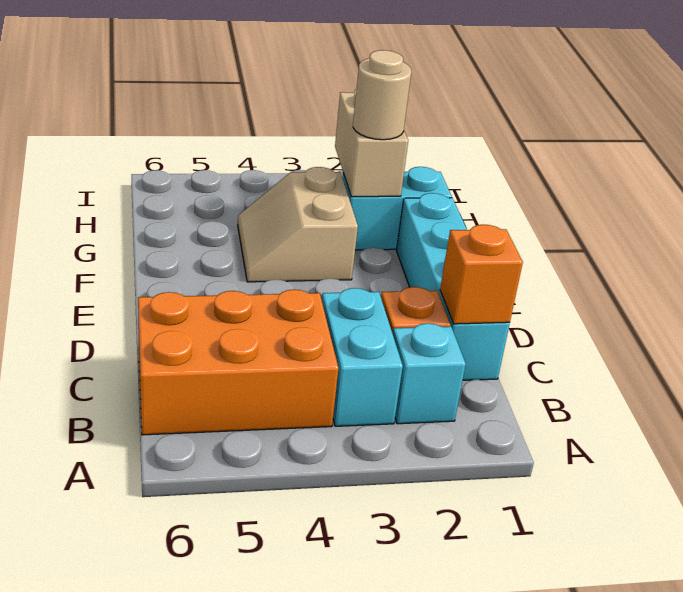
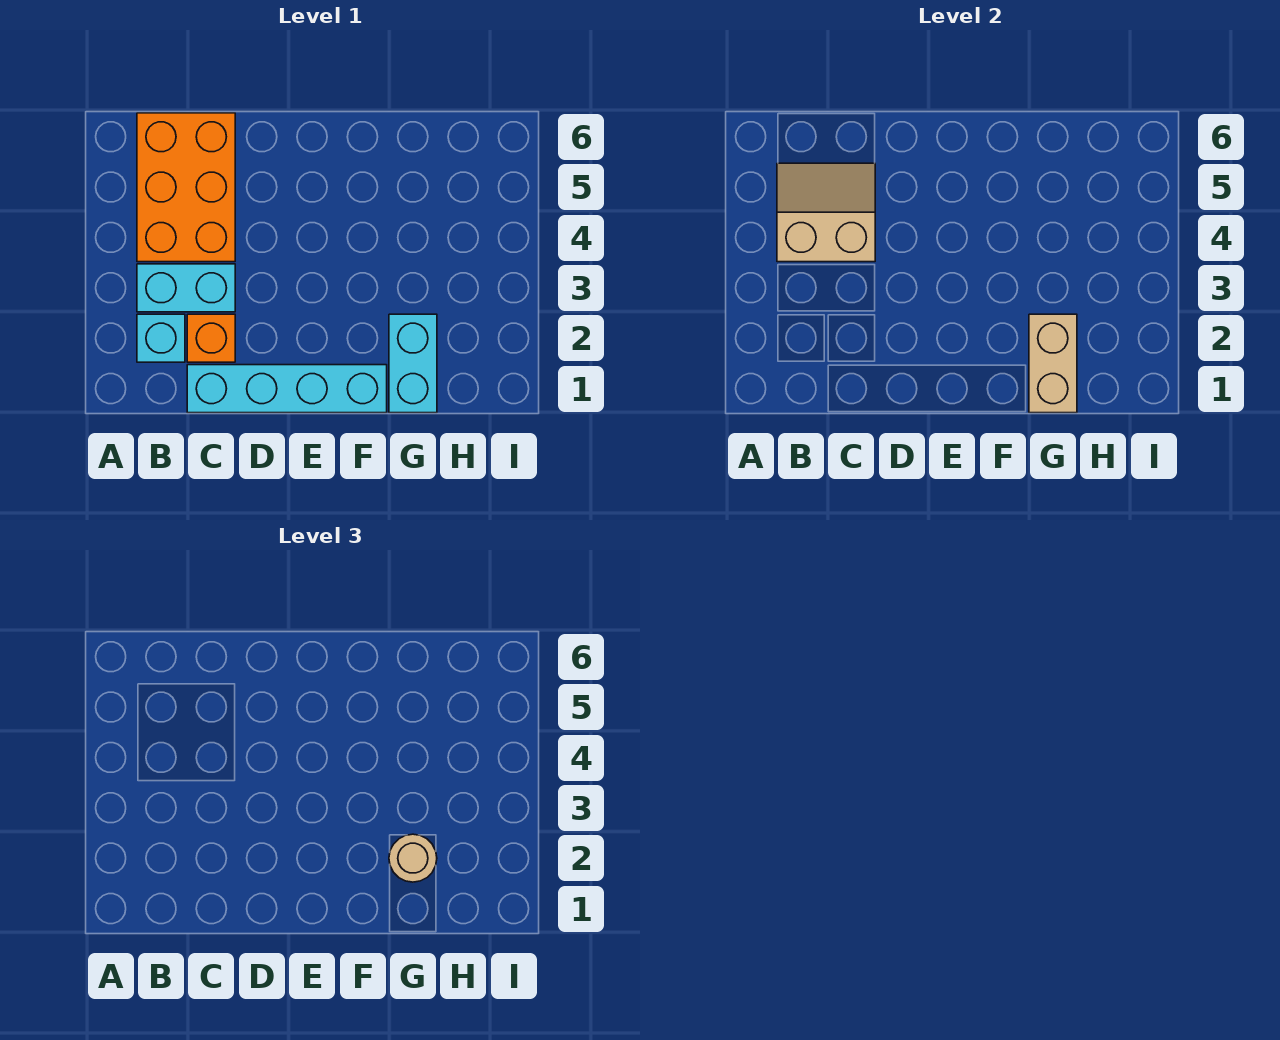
orange 1x1 brick [440,224,523,324] -> none
tan 2x2 slope [238,167,358,282] -> tan 2x2 slope moved to [777,163,875,262]
tan 1x2 brick [335,90,408,197] -> tan 1x2 brick turned to [1029,314,1077,413]

